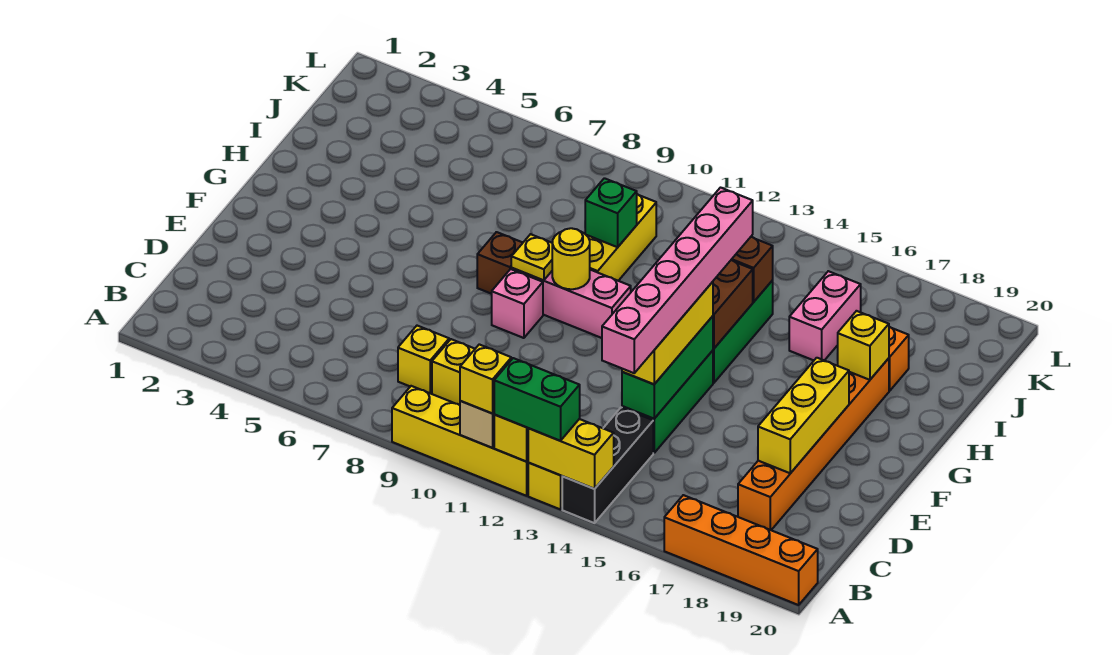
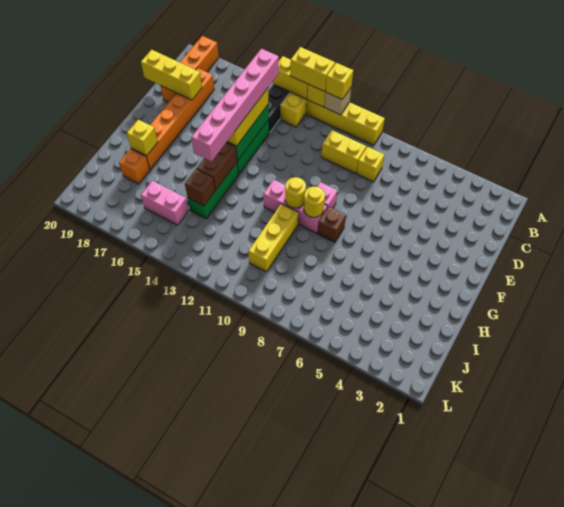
green 1x2 brick [494,358,580,441] -> yellow 1x2 brick [290,47,335,91]
orange 1x4 brick [664,495,818,605] -> orange 1x4 brick turned to [160,36,219,102]
yellow 1x3 brick [758,358,849,473] -> yellow 1x3 brick turned to [141,50,202,100]
yellow 1x1 plate [511,234,553,280] -> yellow 1x1 round brick [304,186,325,217]
green 1x1 brick [585,178,637,247] -> none
pink 1x2 brick [789,271,861,360] -> pink 1x2 brick turned to [141,181,189,225]

